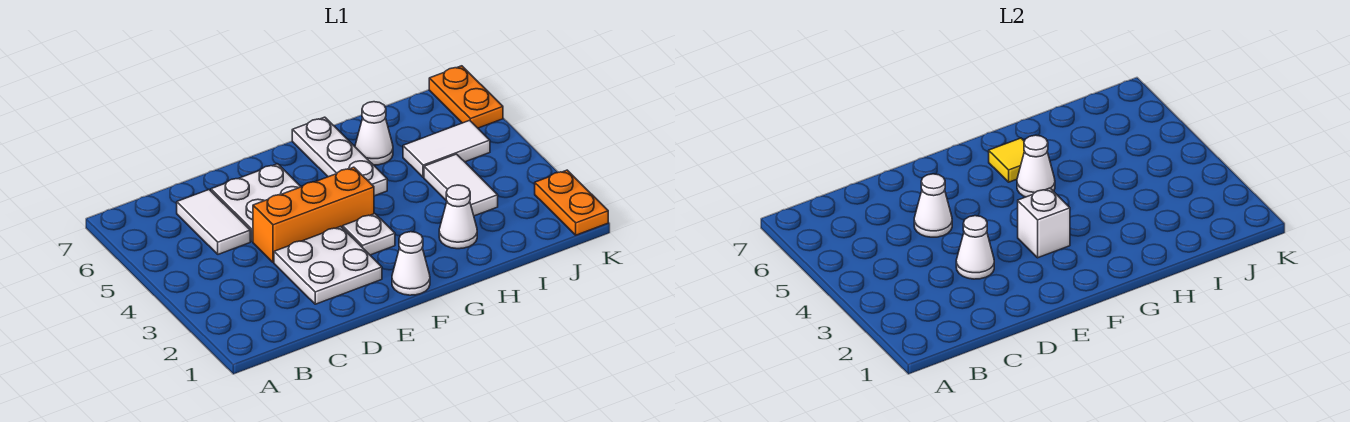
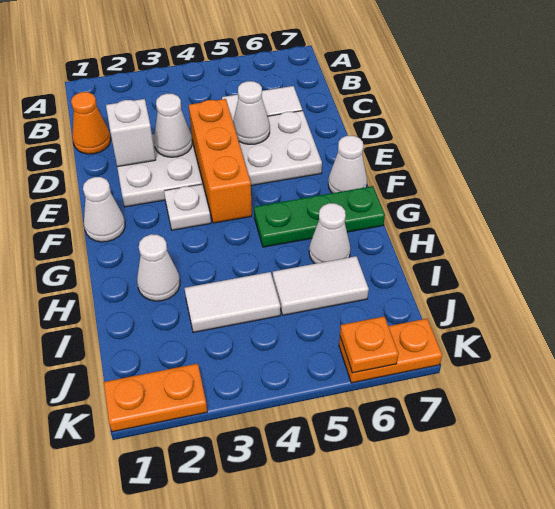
none -> orange 1x1 cone [71,92,111,154]
white 1x1 brick [1018,188,1070,258] -> white 1x1 brick moved to [106,99,155,167]
white 1x3 plate [292,117,387,196] -> green 1x3 plate [254,186,385,247]
white 1x1 cone [1017,135,1055,197] -> white 1x1 cone moved to [328,136,367,193]
yellow 1x1 tile [989,138,1024,182] -> none
white 1x2 tile [403,120,490,177] -> white 1x2 tile turned to [273,256,369,315]
none -> orange 1x1 plate [340,317,398,373]

